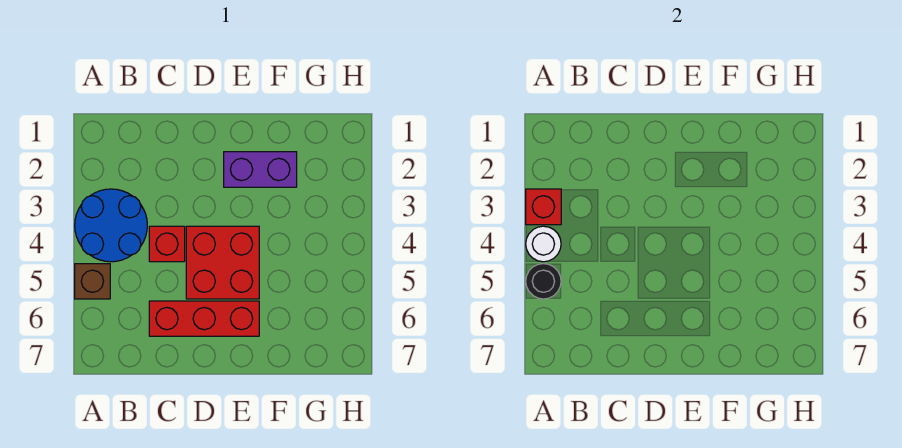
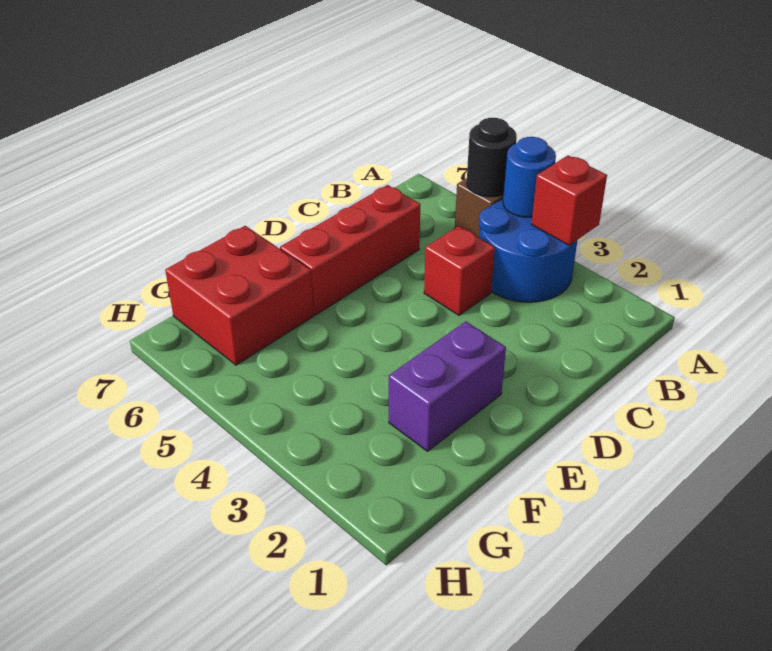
white 1x1 round brick [526,226,561,262] -> blue 1x1 round brick [503,137,556,217]
red 2x2 brick [186,226,259,299] -> red 2x2 brick moved to [165,226,314,365]

